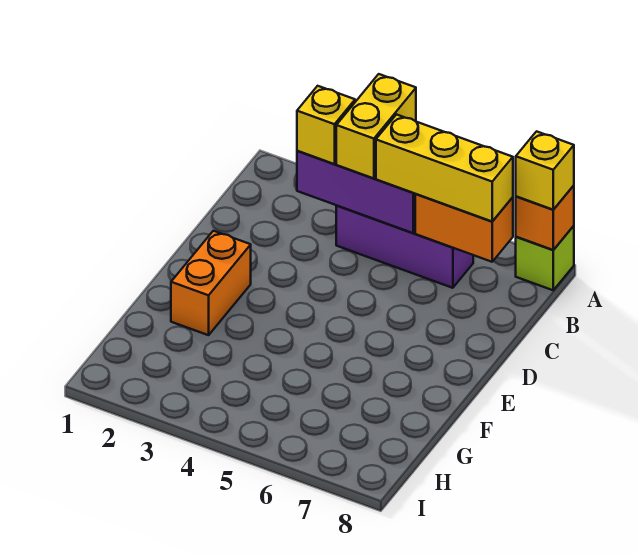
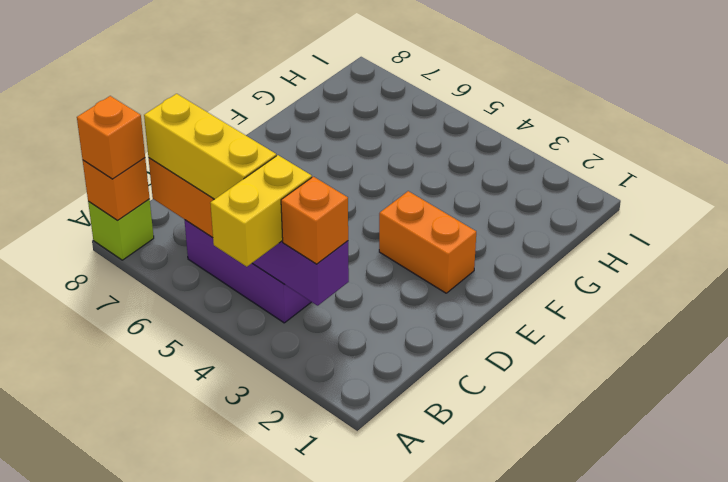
yellow 1x1 brick [516,131,574,210] -> orange 1x1 brick [77,96,145,179]
yellow 1x1 brick [297,86,355,164] -> orange 1x1 brick [281,177,348,264]
orange 1x2 brick [171,231,251,335] -> orange 1x2 brick turned to [379,191,476,293]

